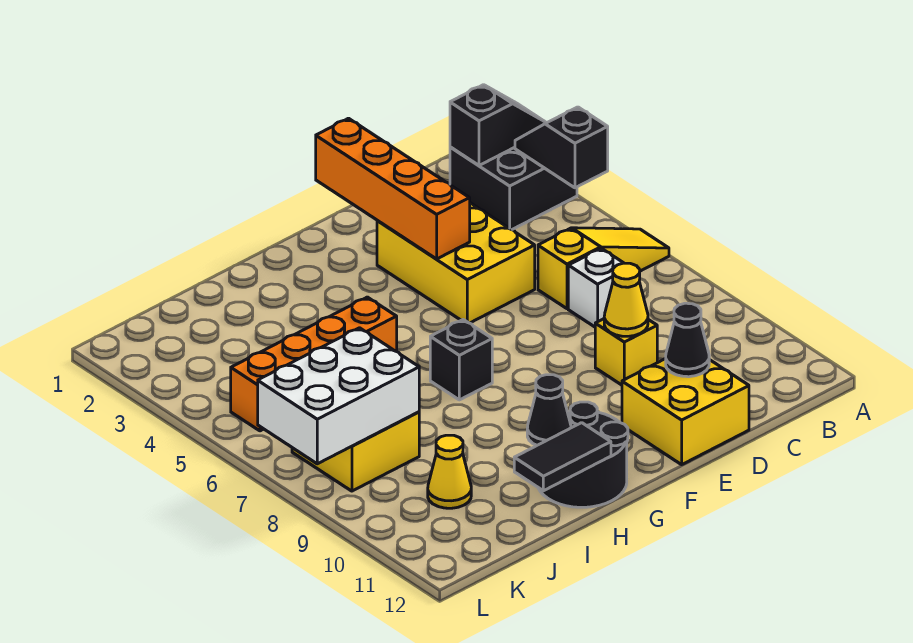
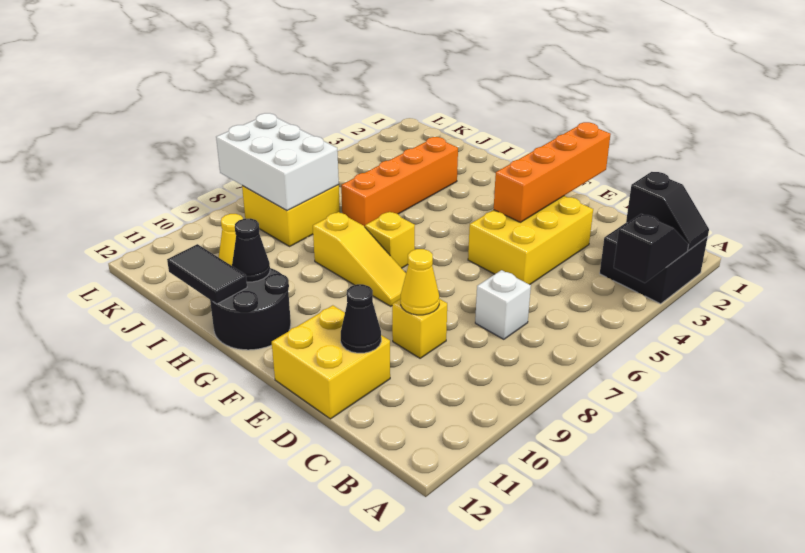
yellow 1x3 slope [538,228,669,309] -> yellow 1x3 slope moved to [313,212,406,306]
black 1x1 brick [430,320,492,400] -> yellow 1x1 brick [365,212,415,268]
orange 1x4 brick [231,297,397,431] -> orange 1x4 brick turned to [341,137,458,227]

